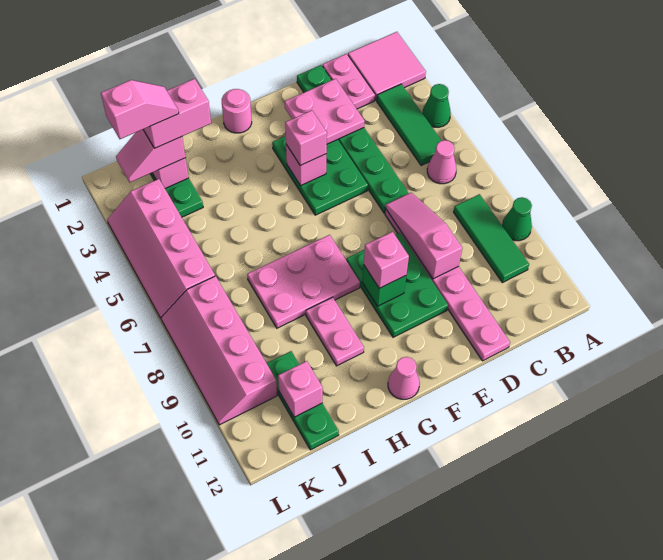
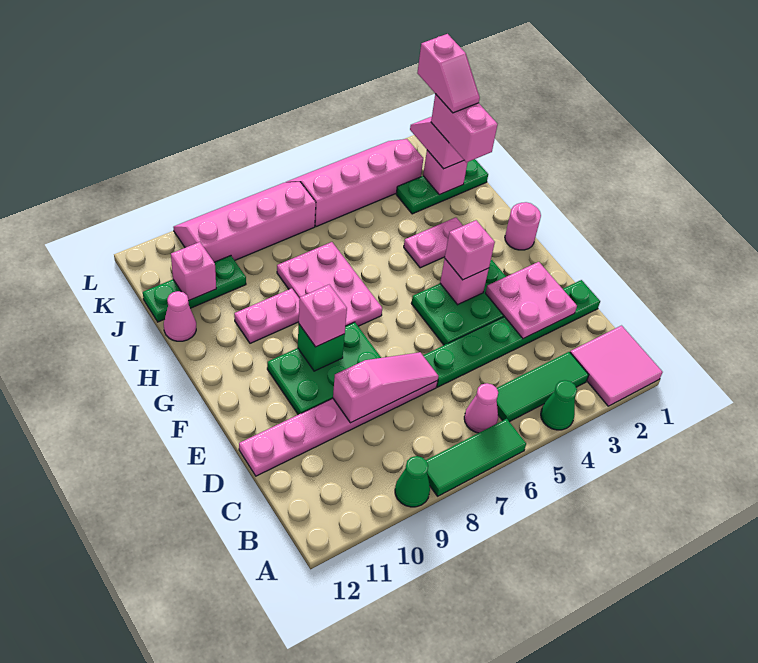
green 1x3 tile [454,194,529,283] -> green 1x3 tile moved to [426,419,526,496]
pink 1x2 plate [323,54,375,109] -> pink 1x2 plate moved to [404,217,463,268]
pink 1x1 cone [388,357,420,399] -> pink 1x1 cone moved to [164,291,196,341]

